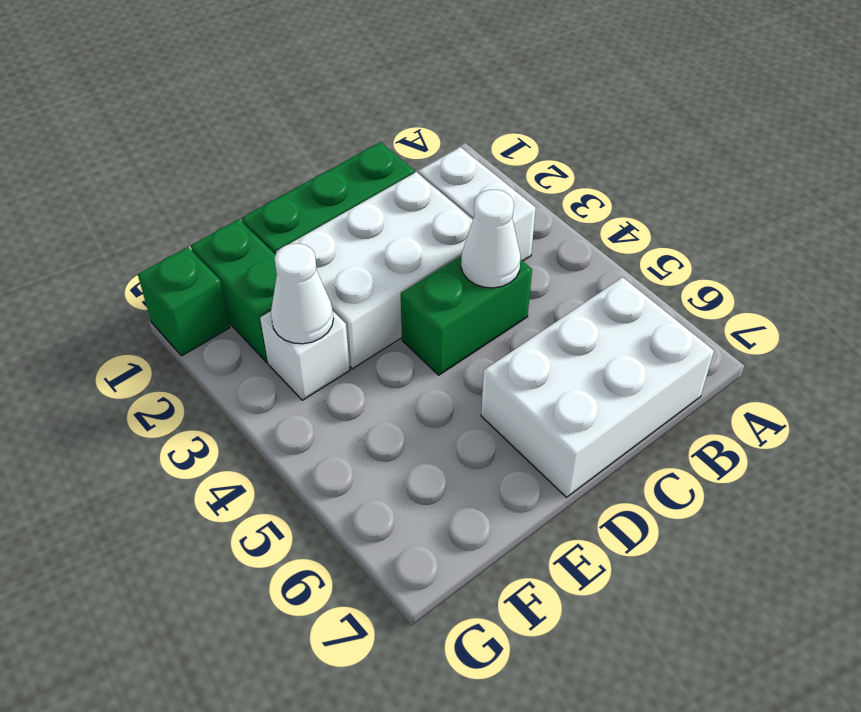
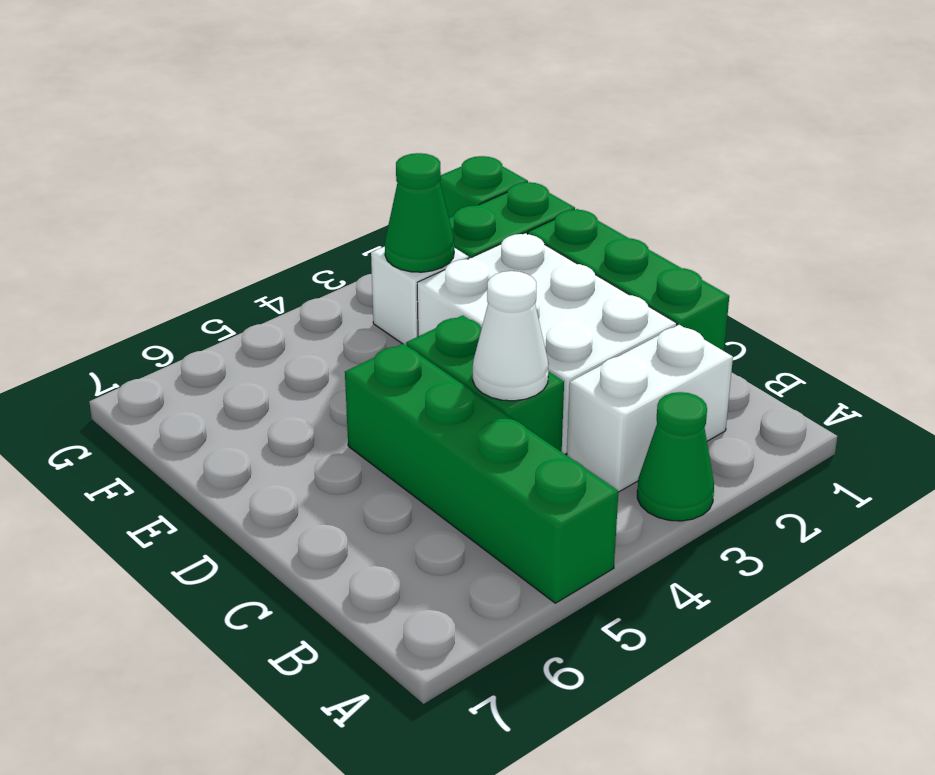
none -> green 1x1 cone [637,392,714,521]
none -> green 1x4 brick [345,344,618,603]
white 2x3 brick [481,277,714,497] -> none
white 1x1 cone [271,244,333,344] -> green 1x1 cone [385,153,454,272]

